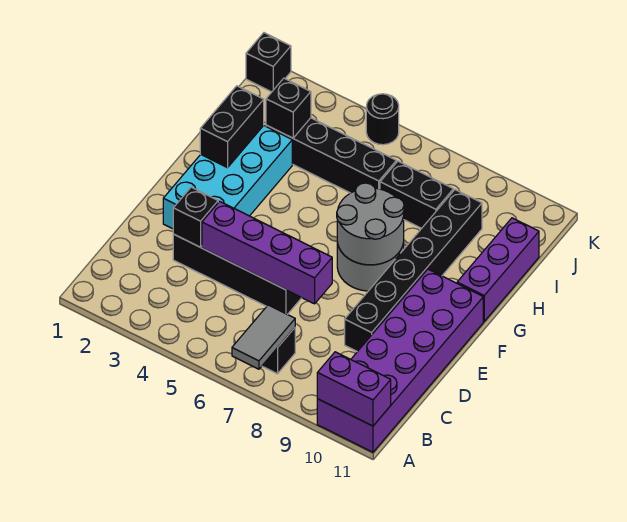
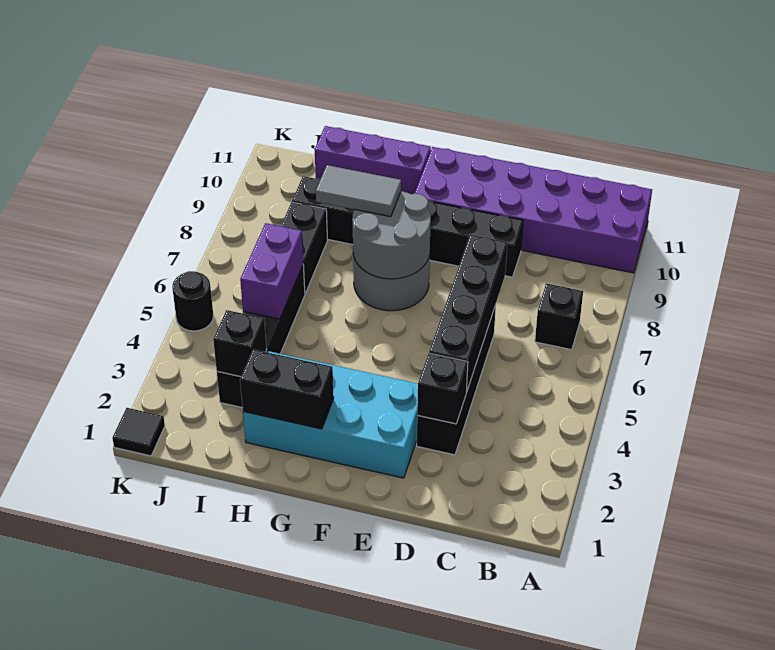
grey 1x2 tile [232,305,295,369] -> grey 1x2 tile moved to [316,165,401,217]
purple 1x2 brick [317,352,391,426] -> purple 1x2 brick moved to [240,223,303,319]
purple 1x4 brick [202,201,332,304] -> black 1x4 brick [429,235,507,392]
black 1x1 brick [246,33,291,92] -> black 1x1 tile [112,408,165,456]

